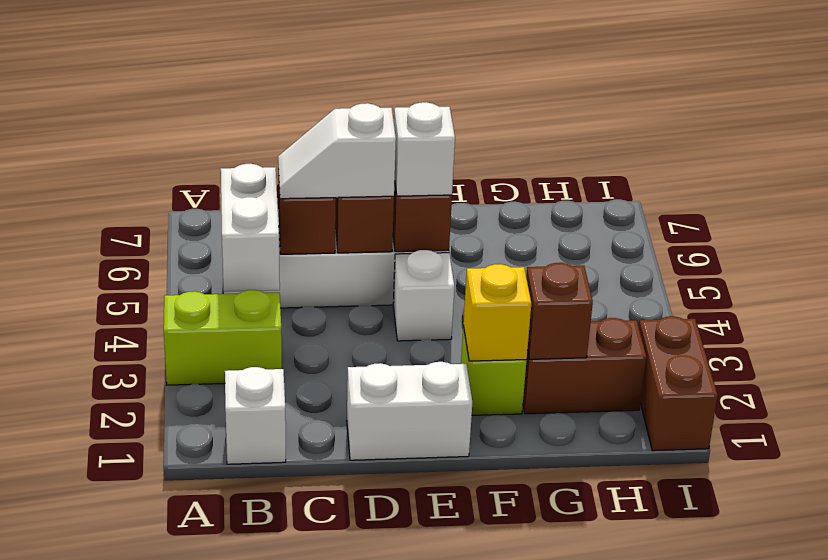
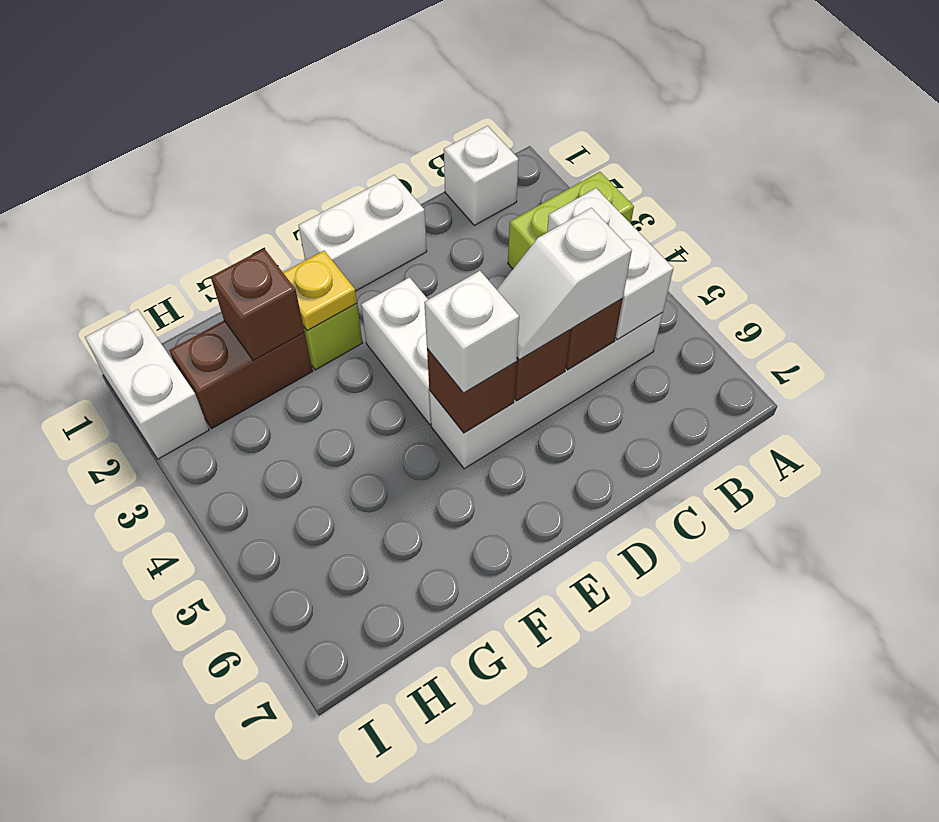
white 1x2 slope [278,103,396,199] -> white 1x2 slope turned to [497,208,632,360]
white 1x1 brick [393,250,454,341] -> white 1x2 brick [361,277,431,425]
yellow 1x1 brick [463,264,531,361] -> yellow 1x1 plate [283,251,357,331]
brown 1x2 brick [639,316,718,451] -> white 1x2 brick [85,309,209,459]

